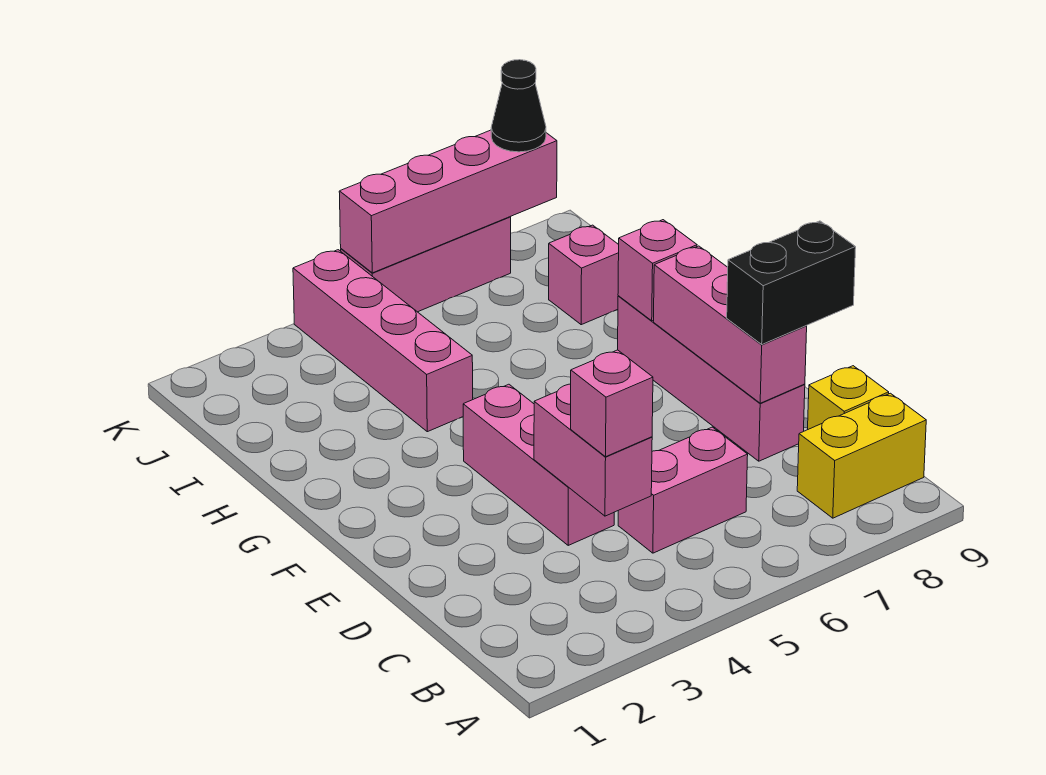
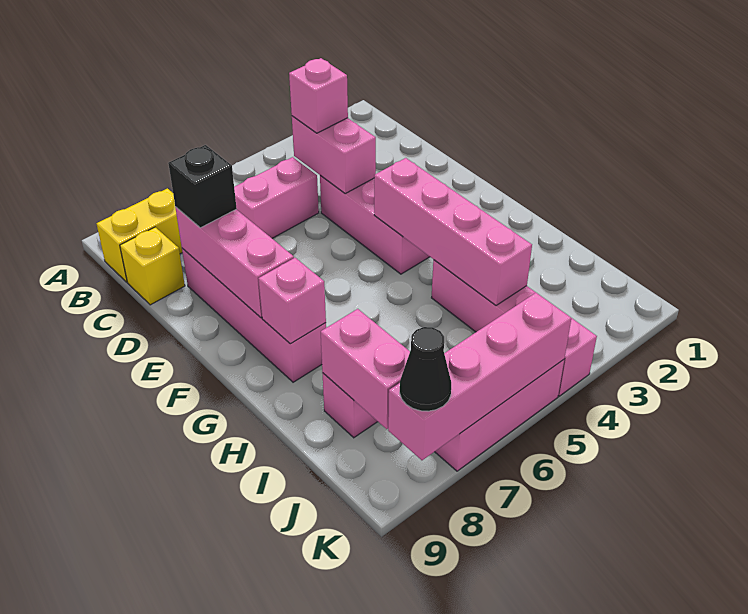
black 1x2 brick [727,221,856,344] -> black 1x1 brick [168,145,237,228]
none -> pink 1x4 brick [374,158,532,305]
none -> pink 1x2 brick [321,309,410,429]

